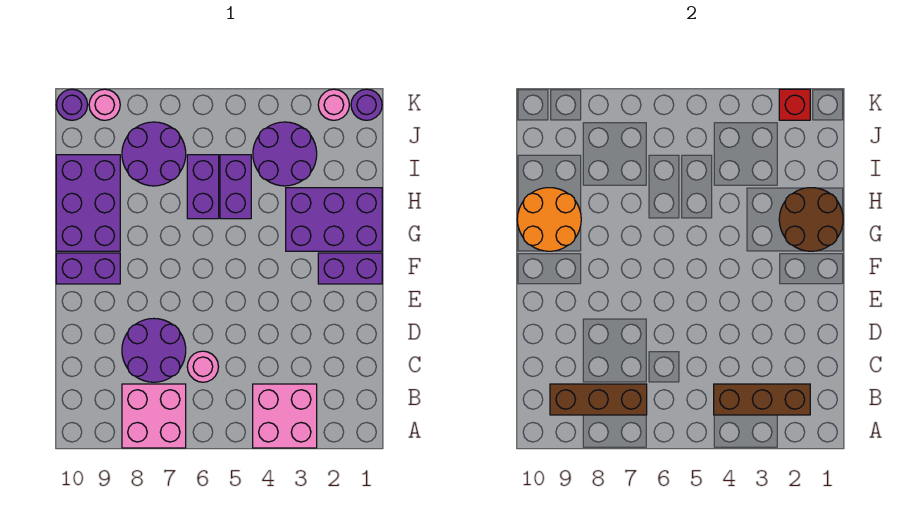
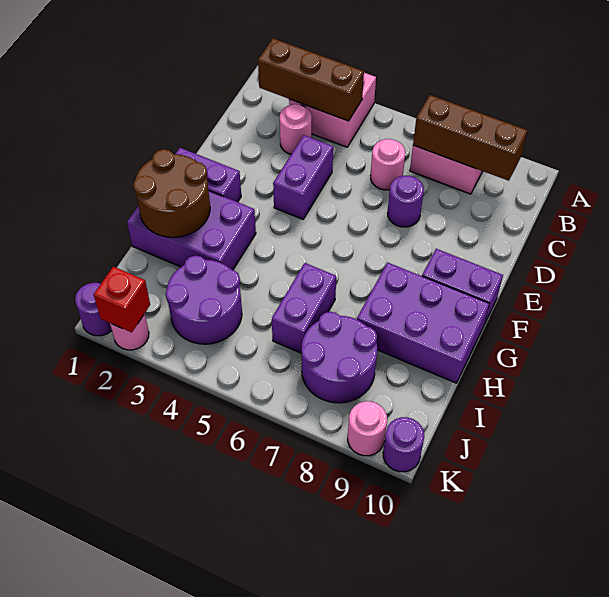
none -> pink 1x1 round brick [280,104,312,154]
purple 2x2 round brick [122,318,186,382] -> purple 1x1 round brick [388,176,424,227]
purple 2x3 brick [56,155,120,251] -> purple 2x3 brick turned to [357,263,489,383]
orange 2x2 round brick [517,188,581,251] -> none
purple 1x2 brick [220,155,251,219] -> purple 1x2 brick moved to [273,135,333,219]

